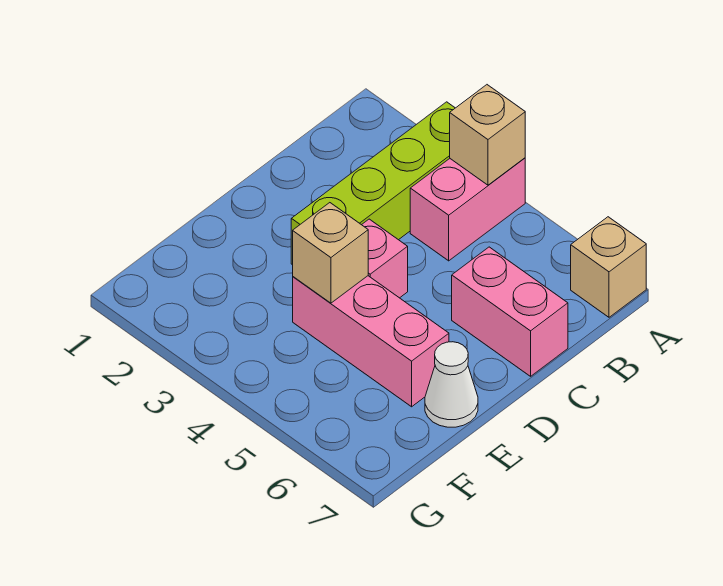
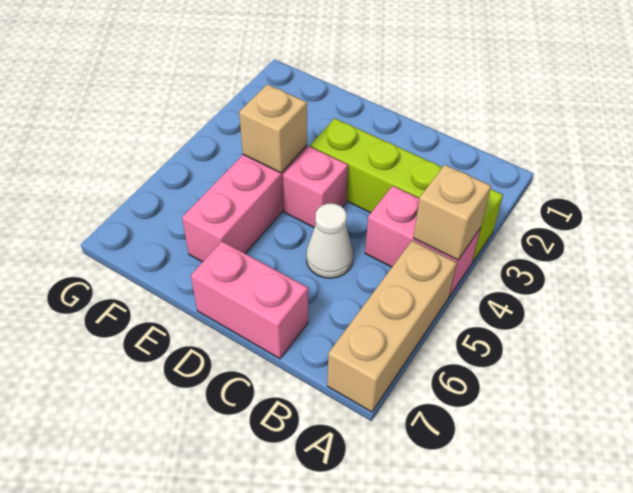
tan 1x1 brick [571,217,646,317] -> tan 1x3 brick [327,240,457,412]
pink 1x2 brick [452,247,568,376] -> pink 1x2 brick turned to [191,241,308,359]
white 1x1 cone [425,342,478,427] -> white 1x1 cone moved to [306,203,353,278]

